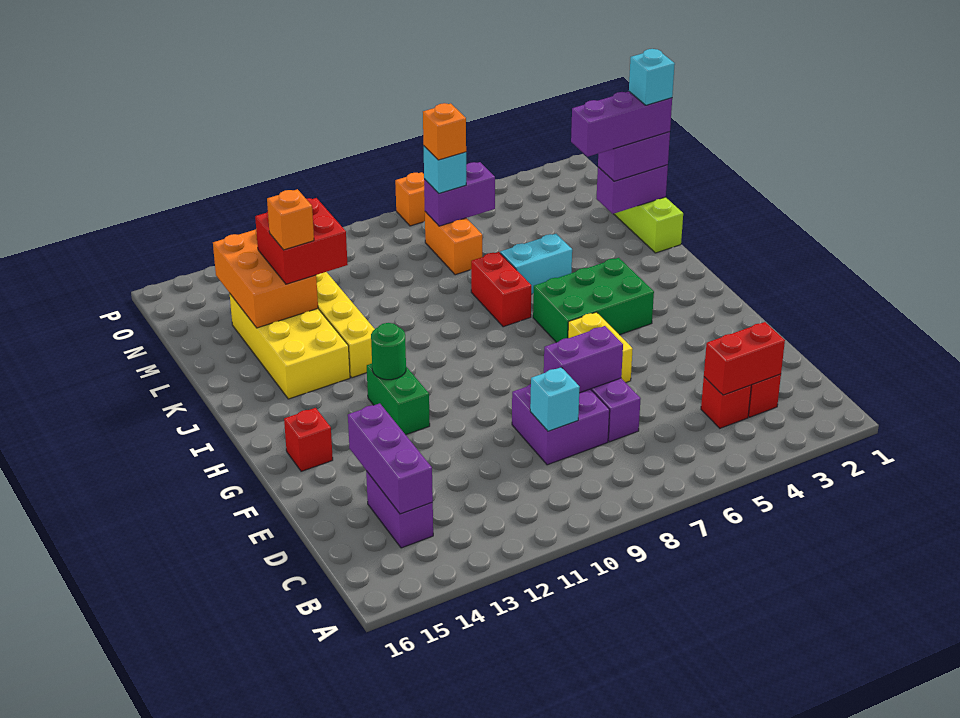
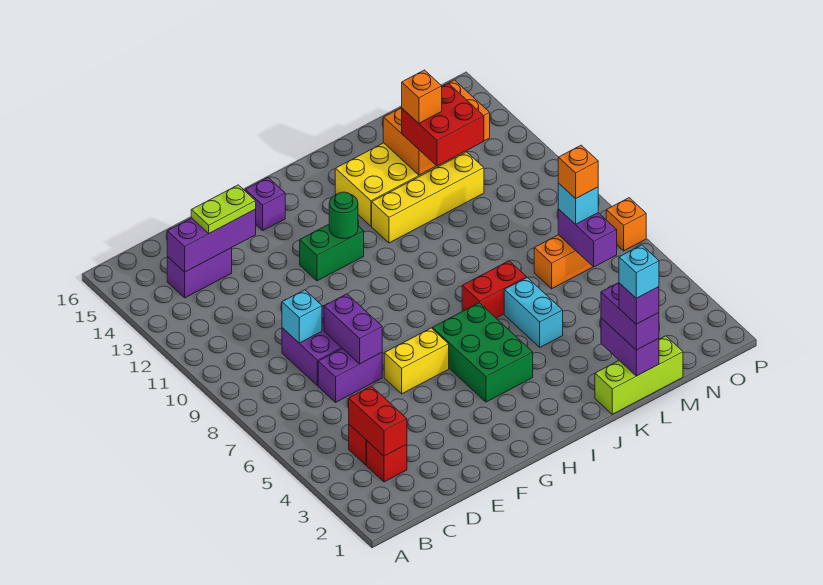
none -> lime 1x2 plate [191,185,256,233]
red 1x1 brick [284,408,333,471] -> purple 1x1 brick [245,178,285,230]
purple 1x3 brick [571,92,672,157] -> purple 1x1 brick [619,283,659,324]

